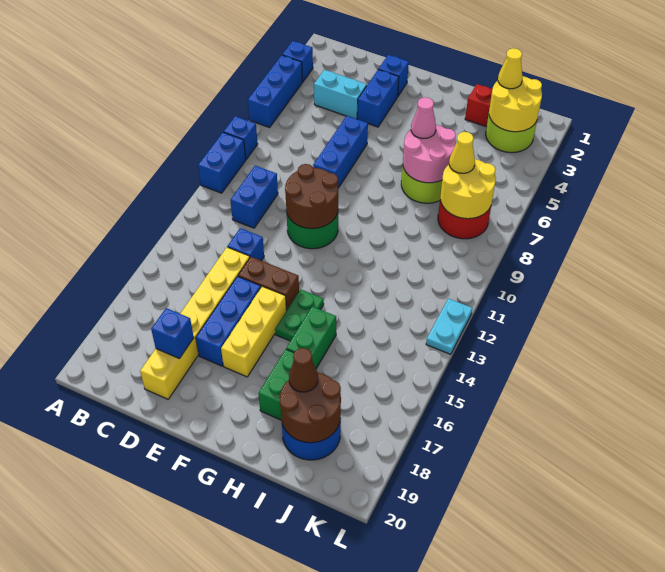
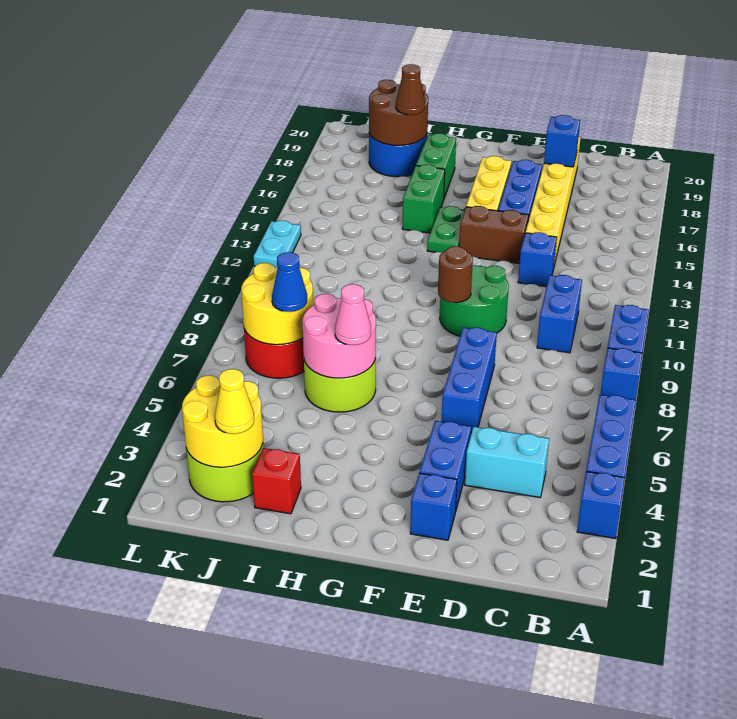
brown 2x2 round brick [285,164,338,229] -> brown 1x1 round brick [438,246,473,303]
yellow 1x1 cone [449,132,475,173] -> blue 1x1 cone [272,252,307,312]

